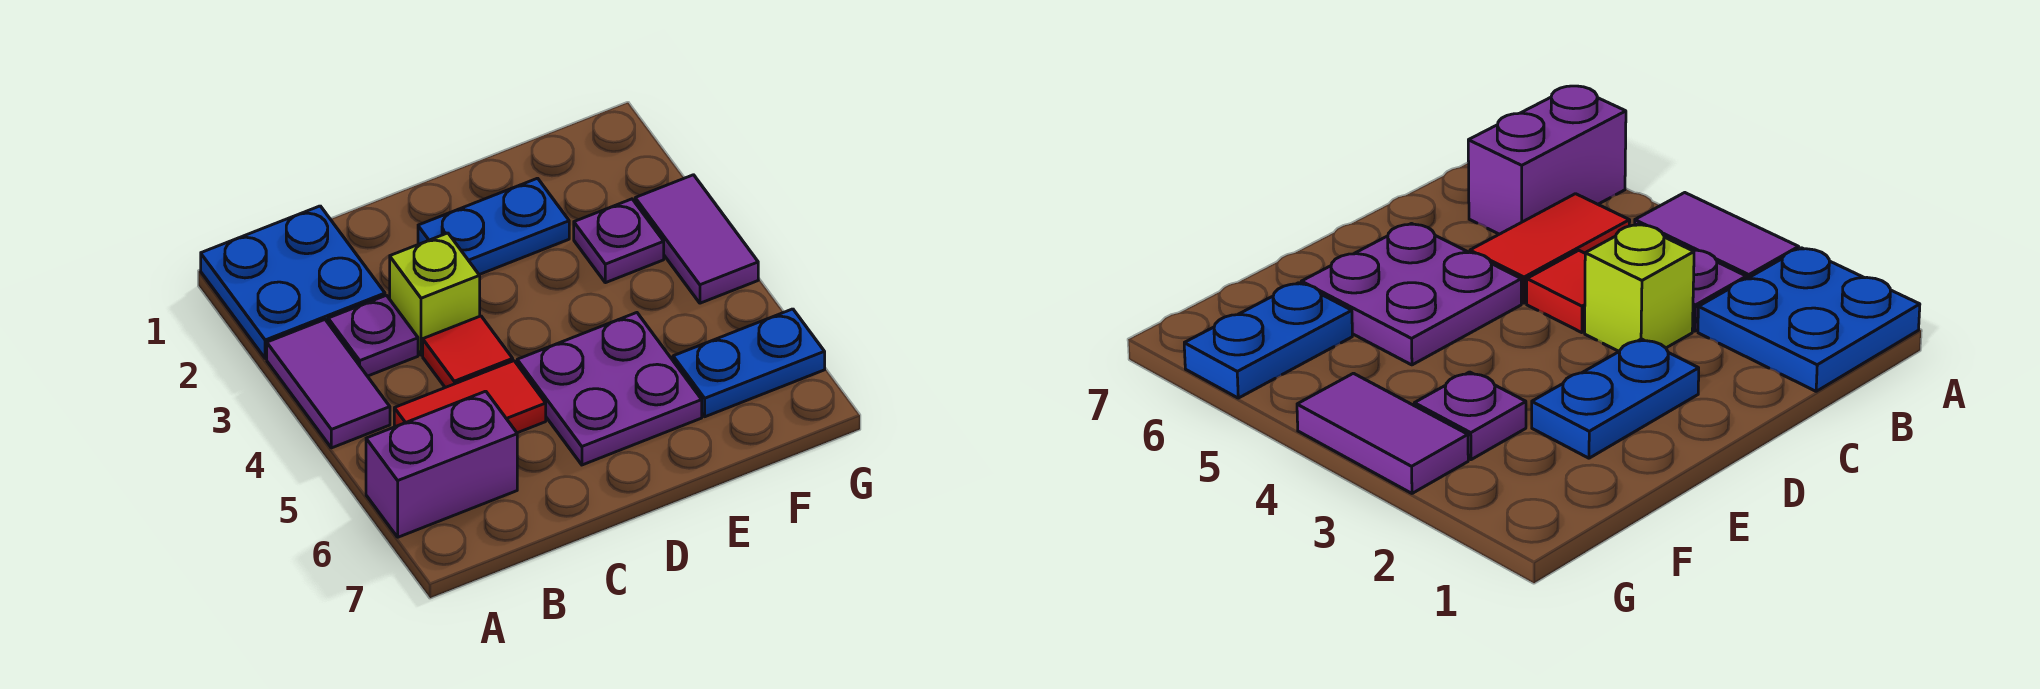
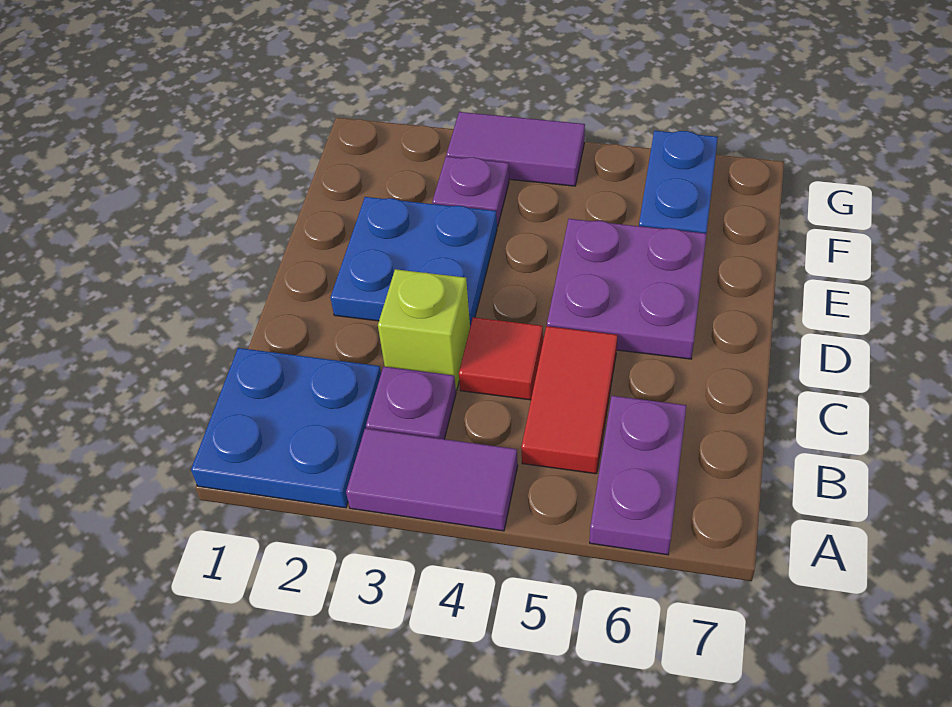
purple 1x2 brick [366,391,517,537] -> purple 1x2 plate [590,396,686,555]
blue 1x2 plate [418,178,569,275] -> blue 2x2 plate [330,197,497,326]

